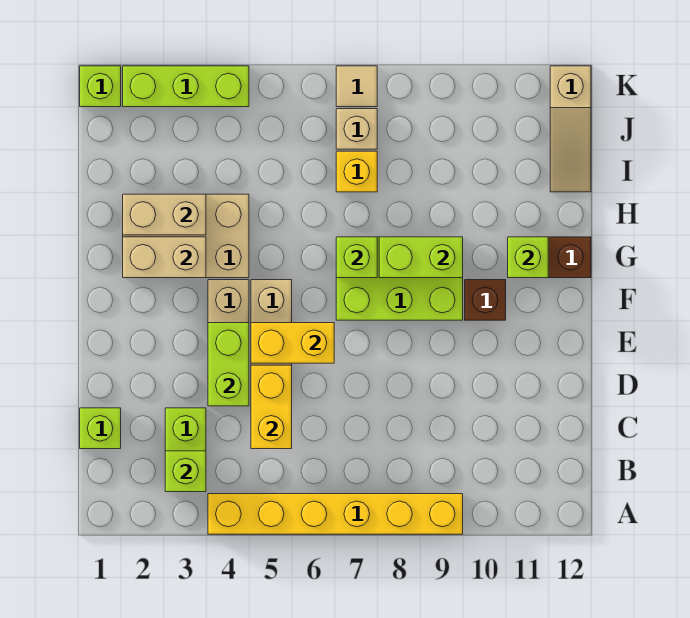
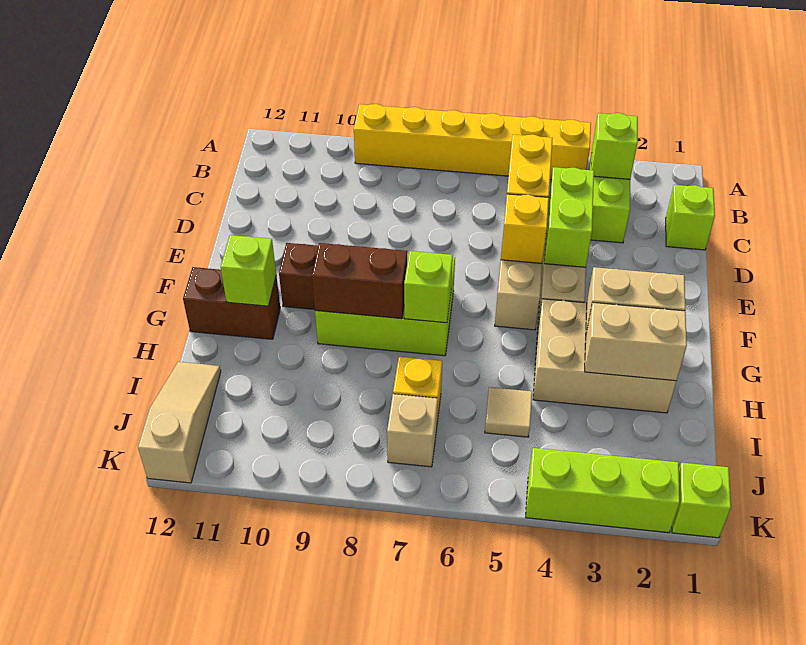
yellow 1x2 brick [251,323,334,363] -> yellow 1x1 brick [501,194,549,263]
lime 1x2 brick [379,237,463,278] -> brown 1x2 brick [312,243,407,319]
tan 1x1 tile [336,66,377,107] -> tan 1x1 tile moved to [485,387,532,437]

